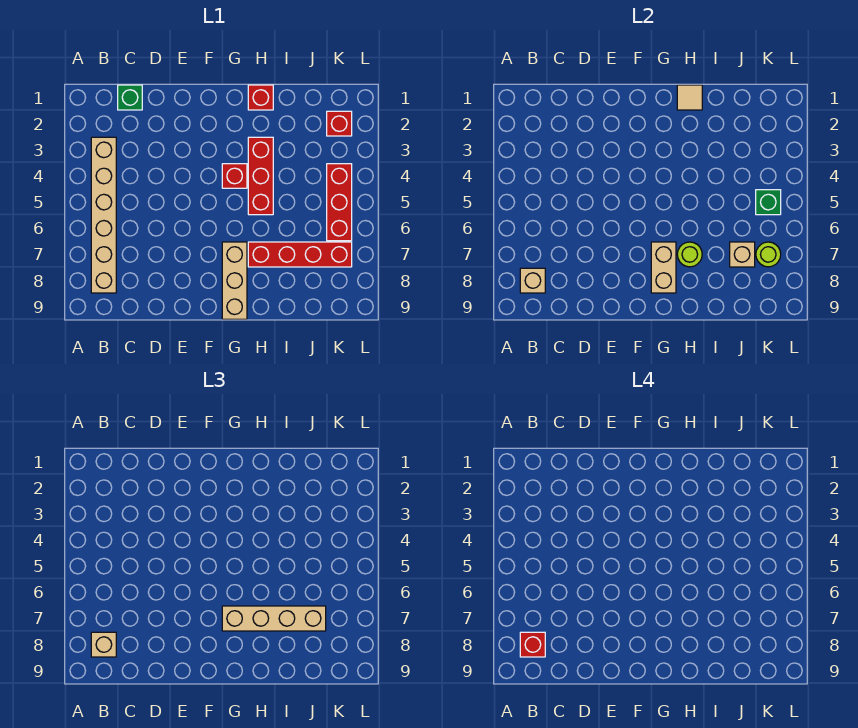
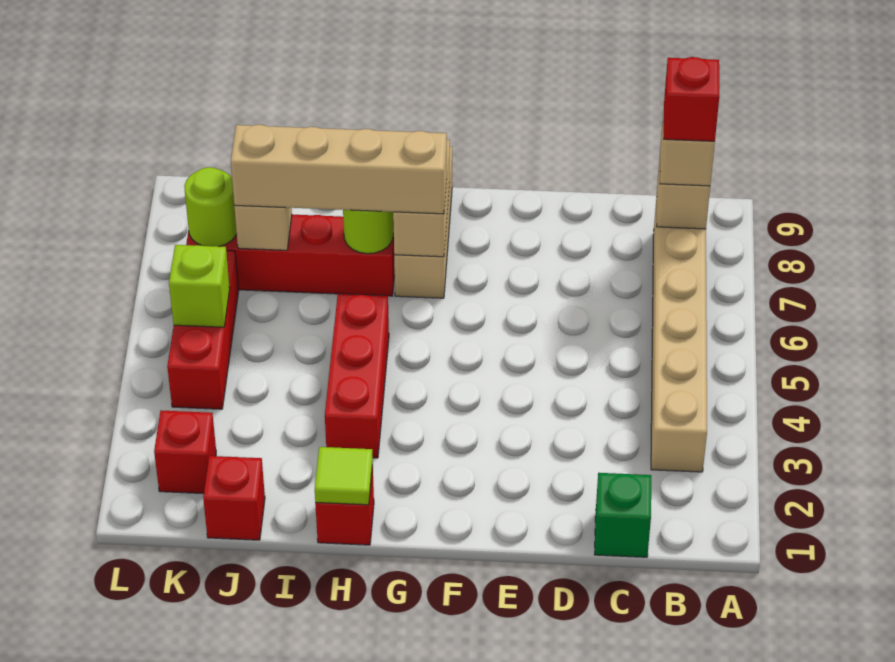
red 1x1 brick [222,164,247,188] -> red 1x1 brick moved to [203,456,265,540]
tan 1x1 tile [677,85,702,110] -> lime 1x1 tile [315,447,373,505]
green 1x1 brick [756,190,781,215] -> lime 1x1 brick [169,245,230,327]

